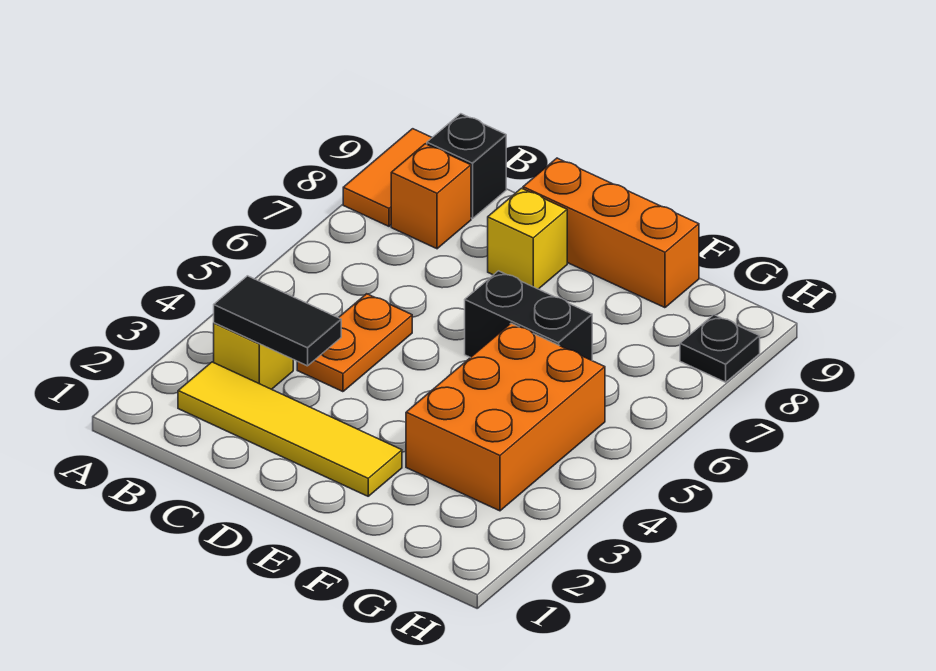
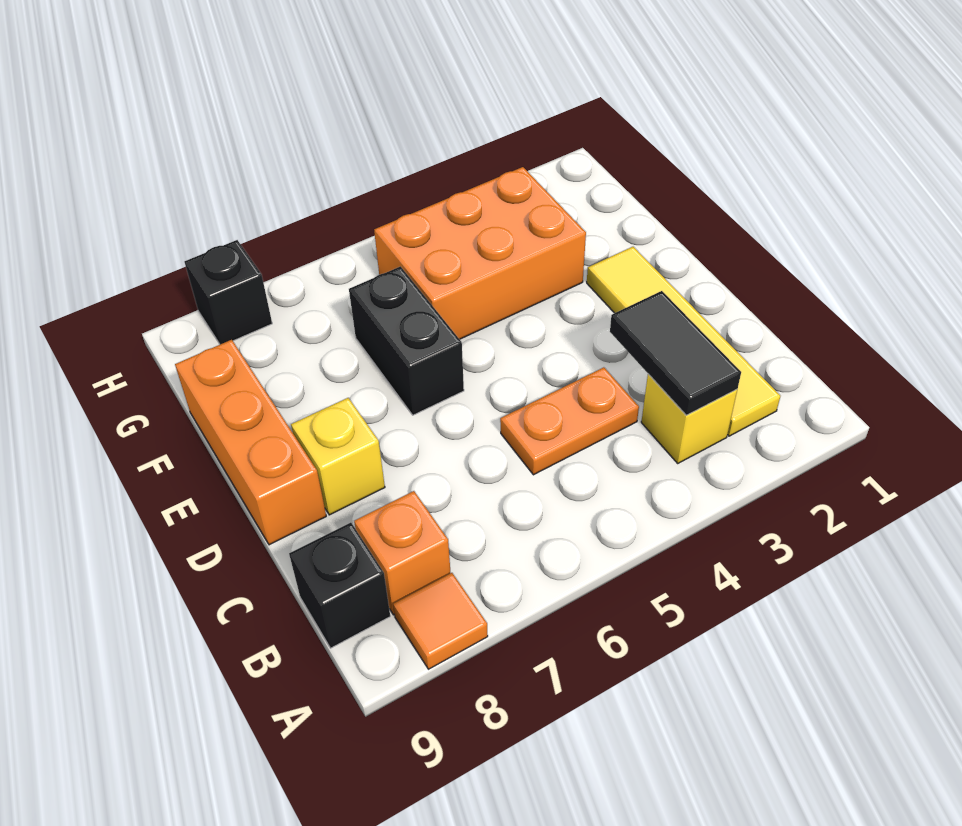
orange 1x2 tile [343,129,432,226] -> orange 1x1 tile [393,573,488,669]
black 1x1 plate [680,315,760,382] -> black 1x1 brick [184,240,272,344]

